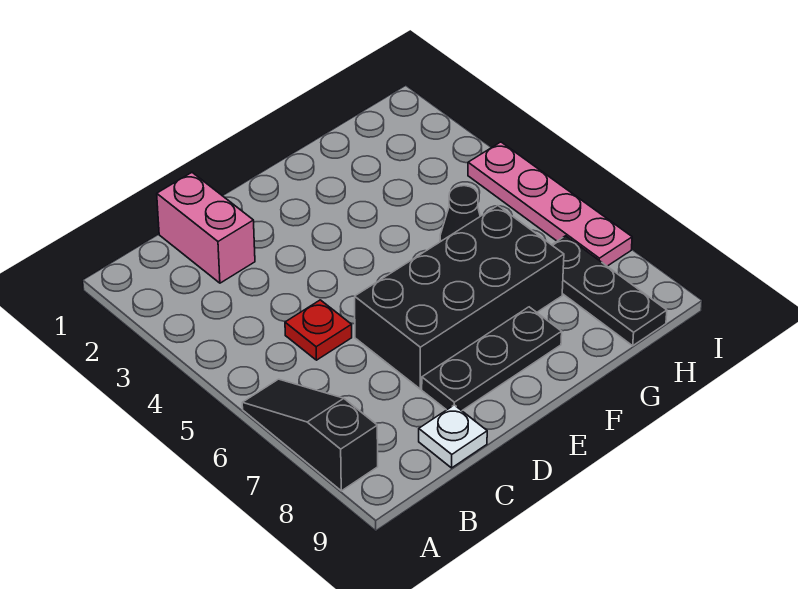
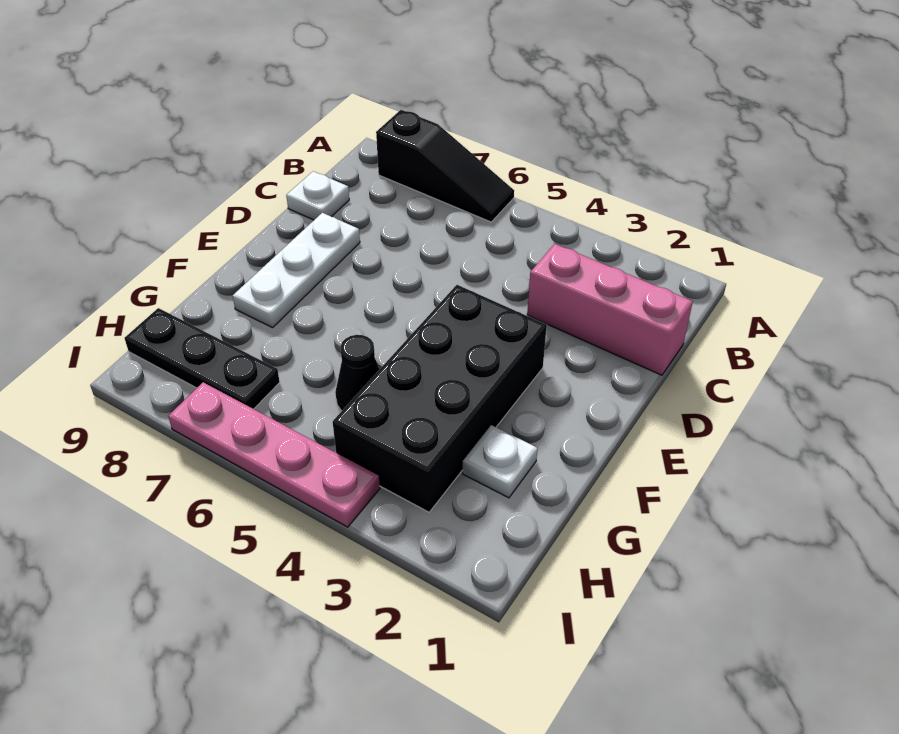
pink 1x2 brick [157,173,255,283] -> pink 1x3 brick [527,244,693,375]
red 1x1 plate [285,300,352,360] -> none
black 2x4 brick [355,206,564,389] -> black 2x4 brick moved to [333,285,547,512]
black 1x3 plate [422,307,562,411] -> white 1x3 plate [233,213,360,328]
none -> white 1x1 plate [463,425,537,498]

